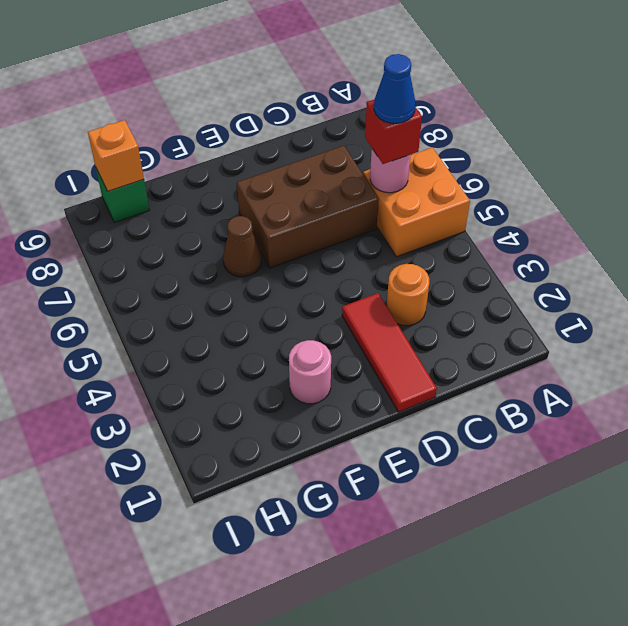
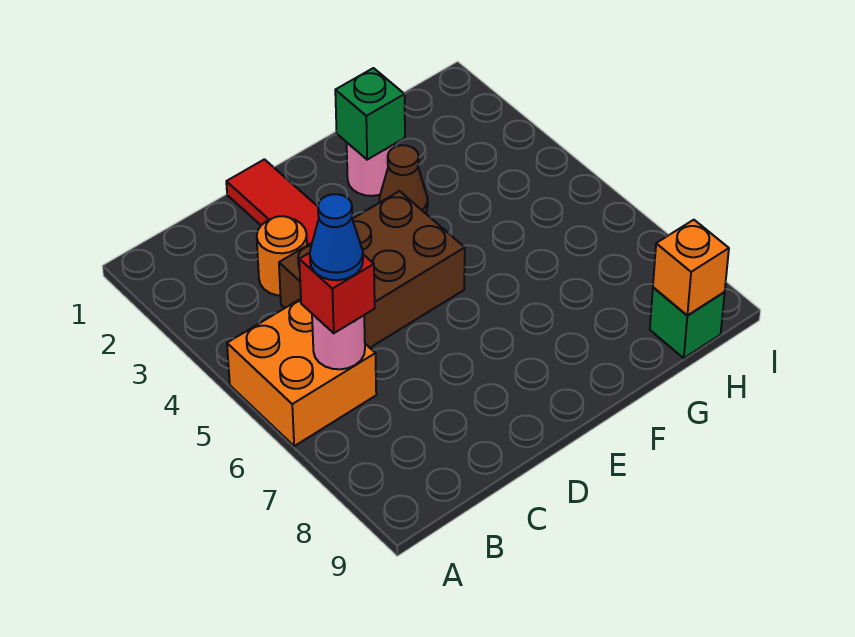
brown 2x3 brick [237,146,379,268] -> brown 2x3 brick moved to [279,191,465,348]
none -> green 1x1 brick [335,68,405,160]
brown 1x1 cone [223,216,262,277] -> brown 1x1 cone moved to [379,145,428,213]

